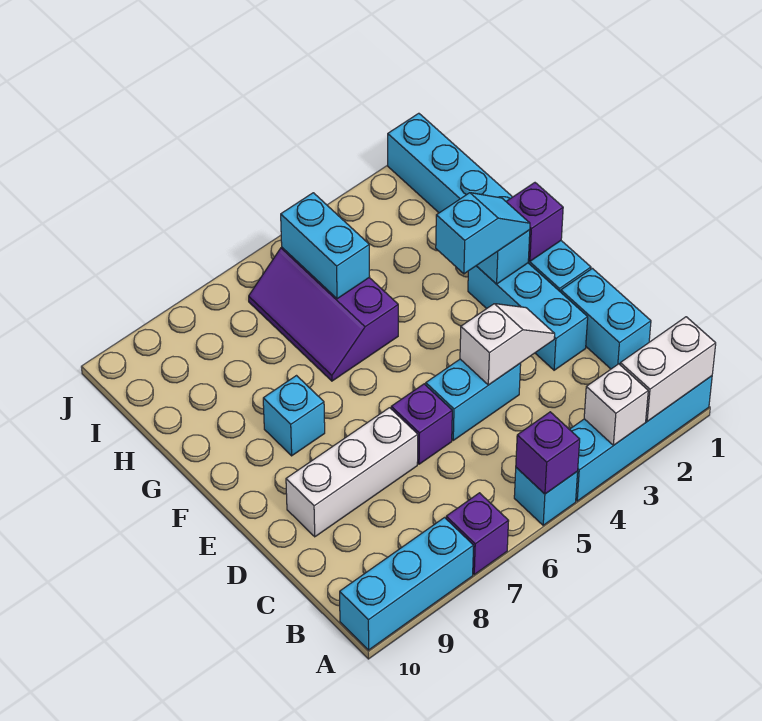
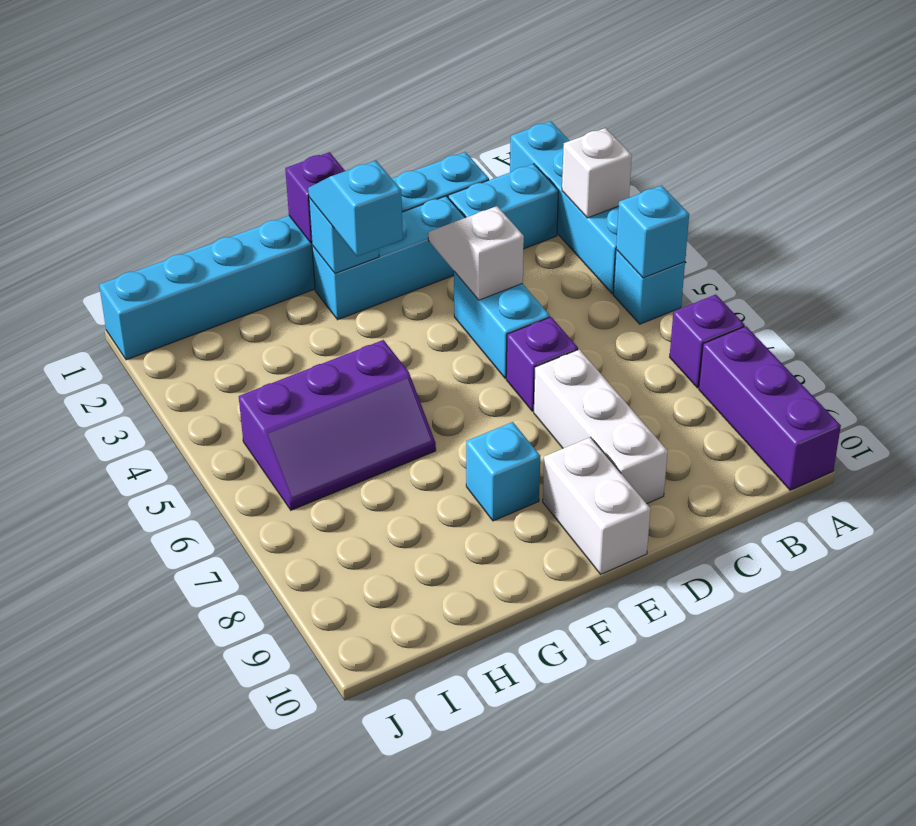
white 1x2 brick [620,317,716,421] -> white 1x2 brick moved to [543,437,650,574]
purple 1x1 brick [516,412,580,494] -> cyan 1x1 brick [616,186,689,278]
cyan 1x3 brick [340,518,474,650] -> purple 1x3 brick [699,326,841,490]
cyan 1x2 brick [281,193,370,299] -> cyan 1x2 brick moved to [448,164,559,249]

